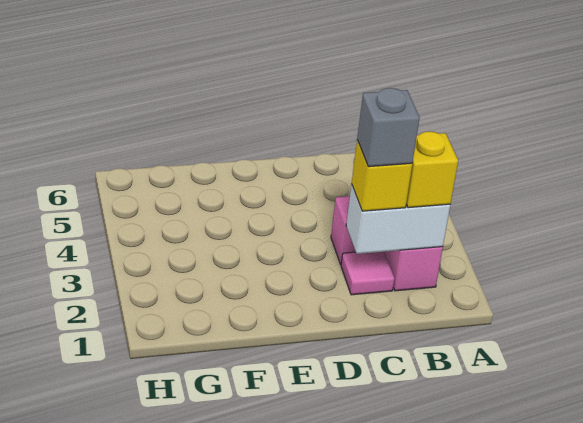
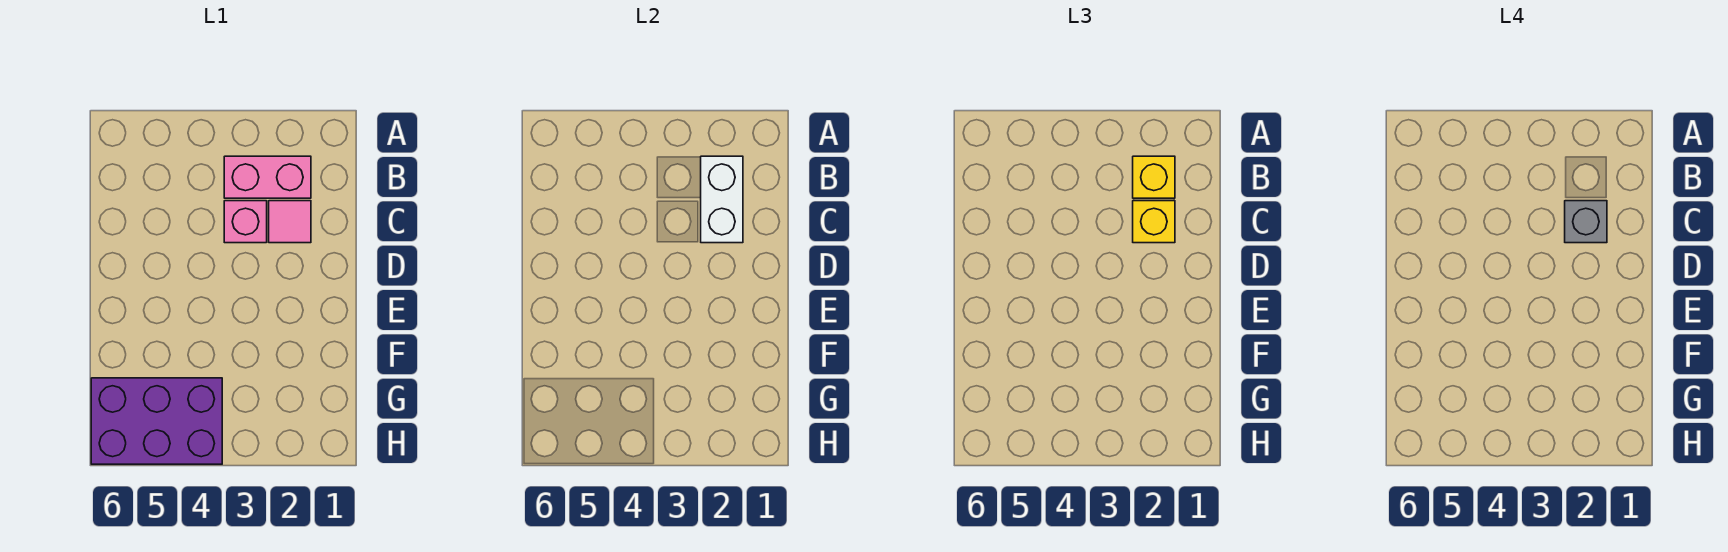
none -> purple 2x3 brick [91,378,222,464]

